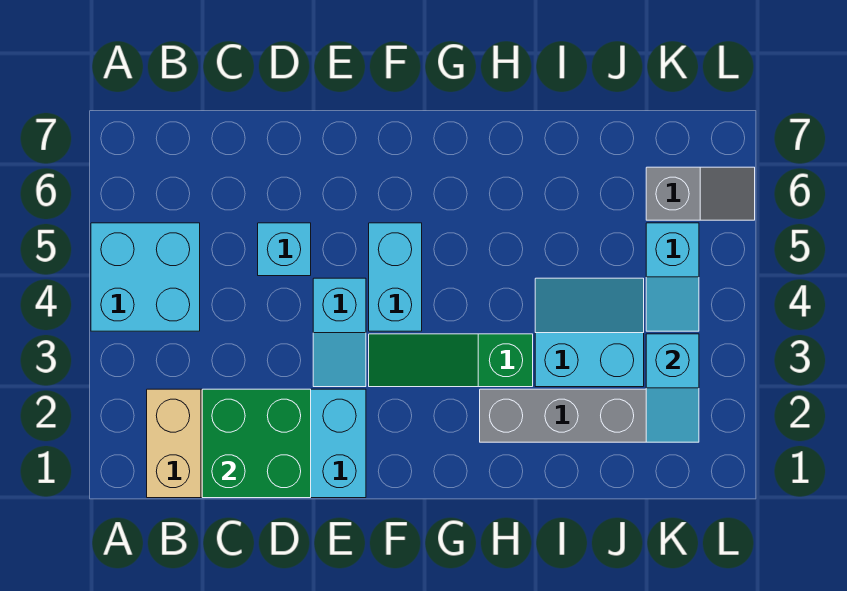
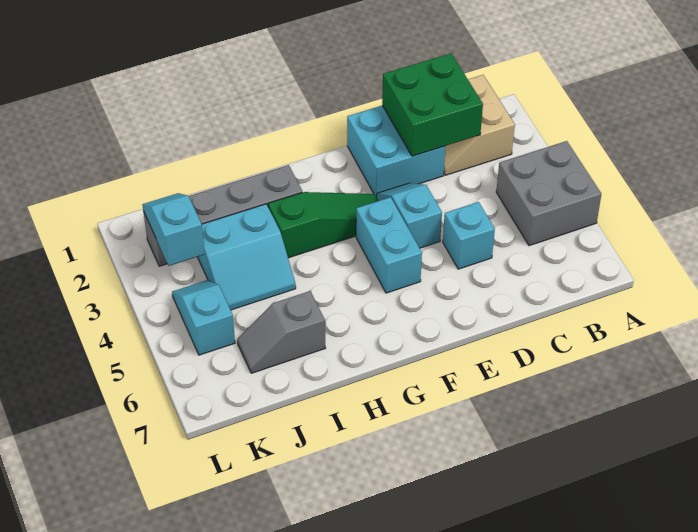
cyan 2x2 brick [91,223,200,331] -> grey 2x2 brick [496,141,601,246]
grey 1x2 slope [646,167,755,220] -> grey 1x2 slope moved to [237,291,325,373]

